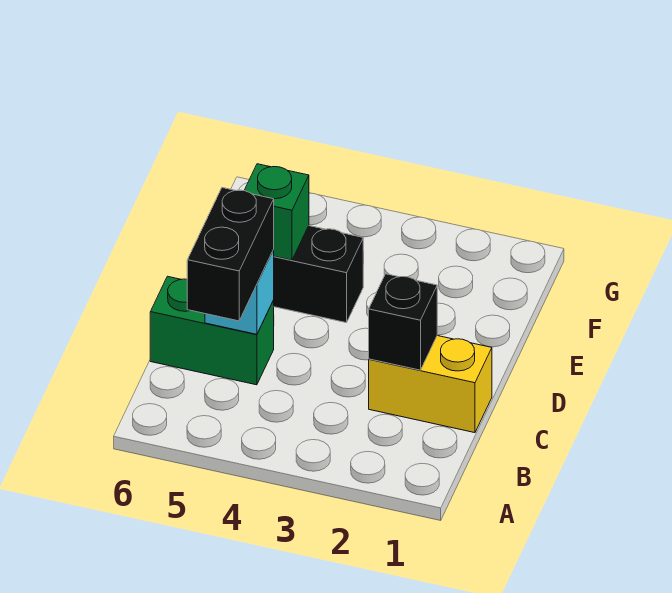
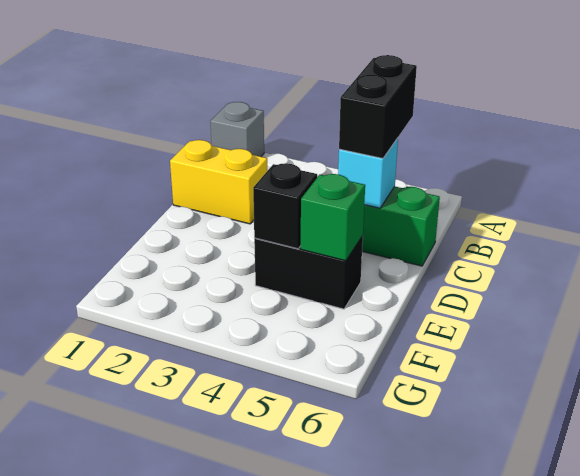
none -> grey 1x1 brick [210,102,264,157]
black 1x1 brick [369,274,437,370] -> black 1x1 brick moved to [253,163,317,249]

